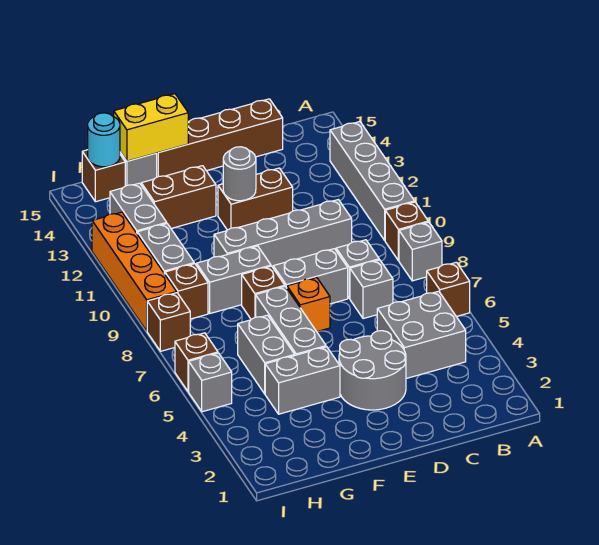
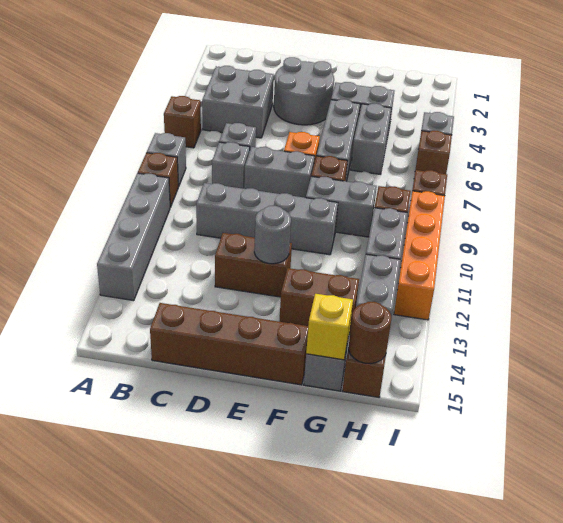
yellow 1x2 brick [114,94,188,161] -> yellow 1x1 brick [306,294,353,360]
cyan 1x1 round brick [88,113,120,167] -> brown 1x1 round brick [349,302,391,363]

